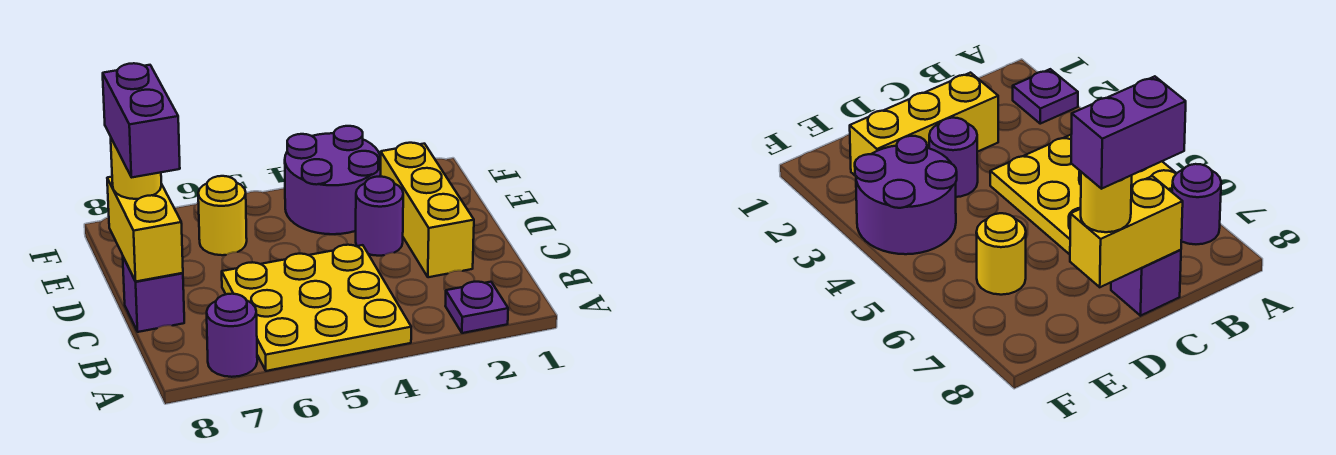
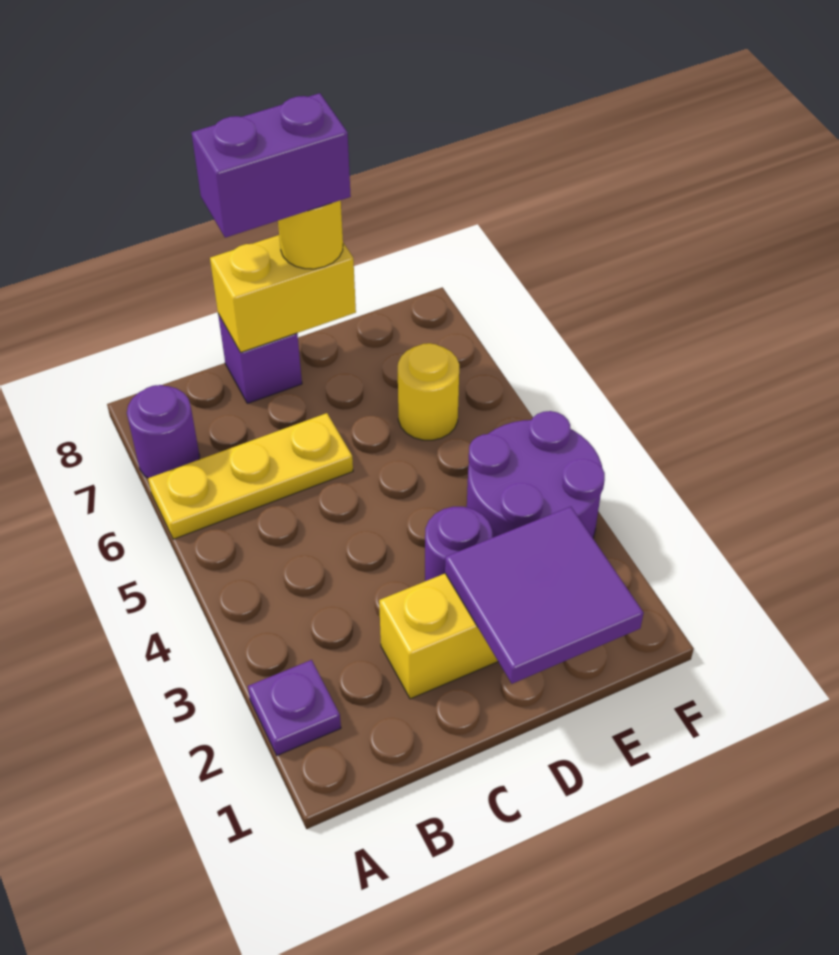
yellow 3x3 plate [222,245,411,371] -> yellow 1x3 plate [148,413,353,539]
none -> purple 2x2 tile [445,507,644,684]

